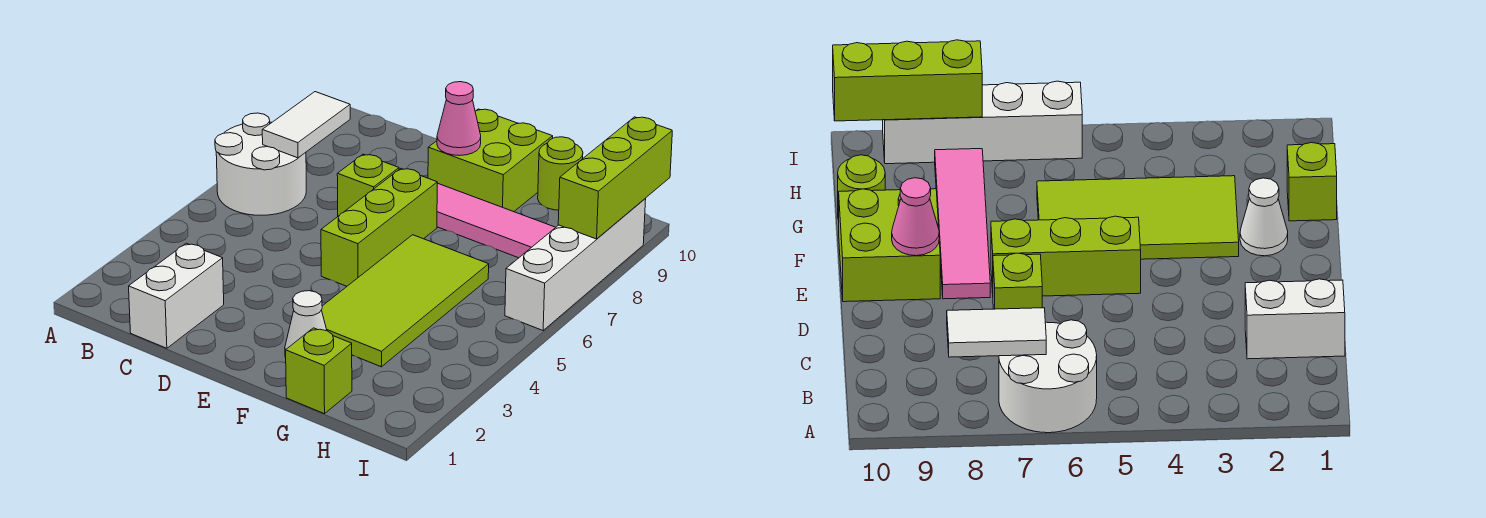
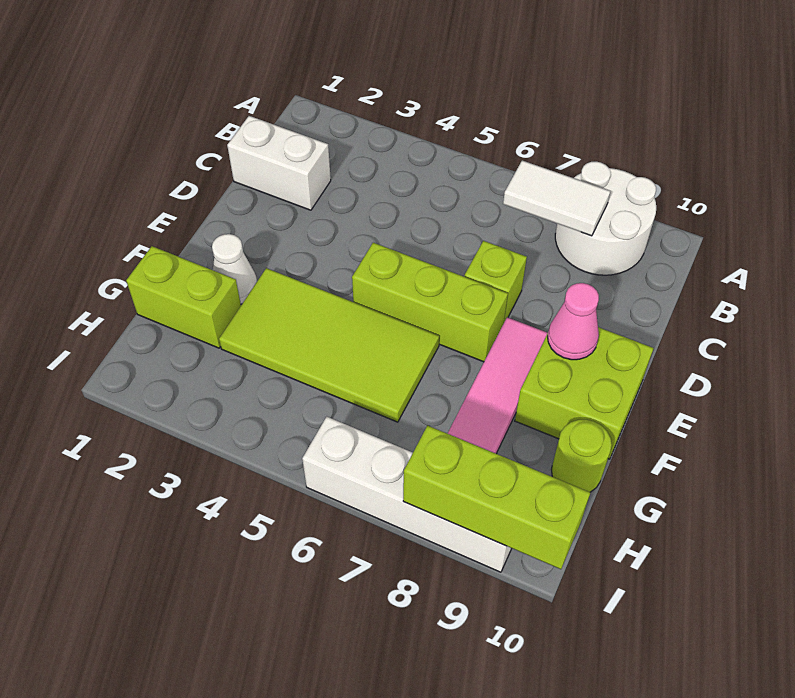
white 2x2 round brick [215,113,306,215] -> white 2x2 round brick moved to [555,162,656,275]
lime 1x1 brick [286,328,352,414] -> lime 1x2 brick [126,246,241,348]

